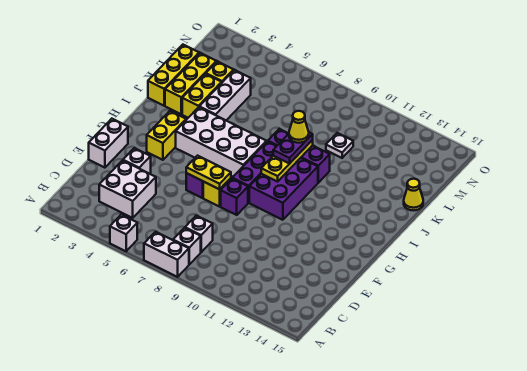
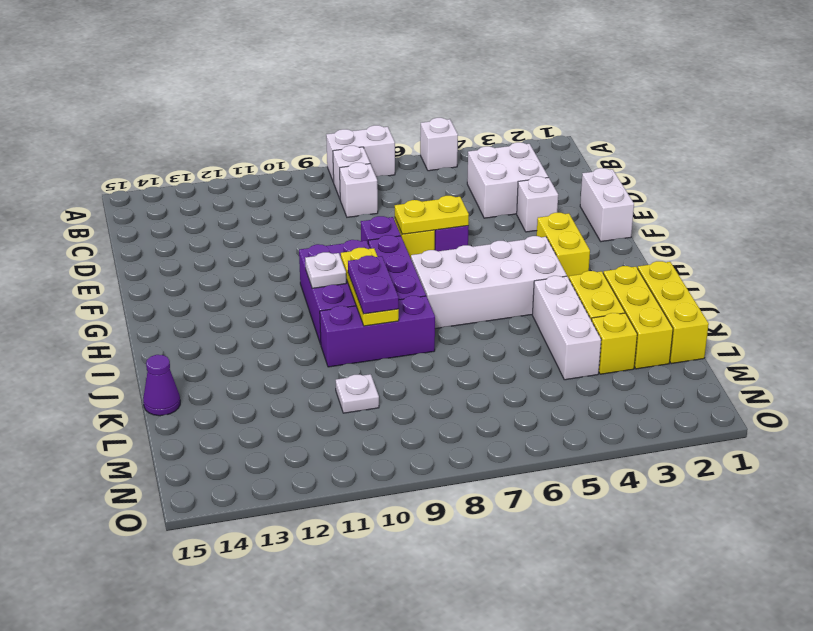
none -> white 1x1 plate [305,252,346,288]
yellow 1x1 cone [289,111,309,143] -> none
yellow 1x1 cone [404,179,423,211] -> purple 1x1 cone [143,355,180,416]

